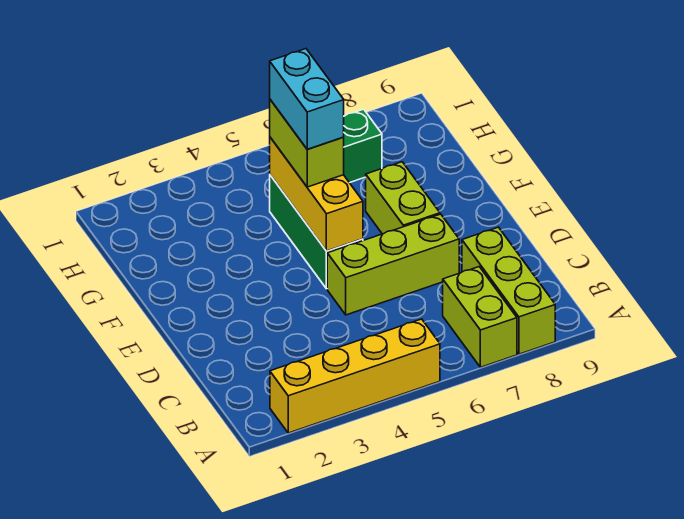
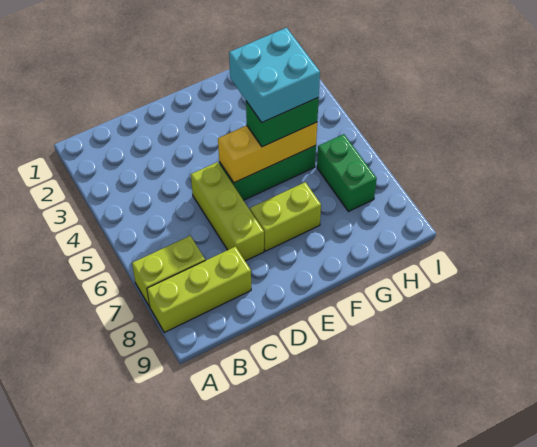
yellow 1x4 brick [270,319,440,433] -> none
lime 1x2 brick [270,100,344,187] -> green 1x2 brick [246,98,319,147]
cyan 1x2 brick [270,49,344,149] -> cyan 2x2 brick [229,28,320,122]

